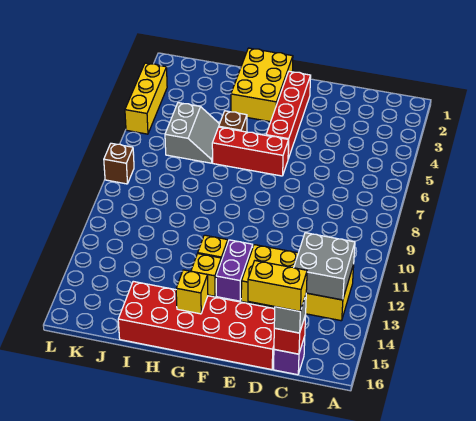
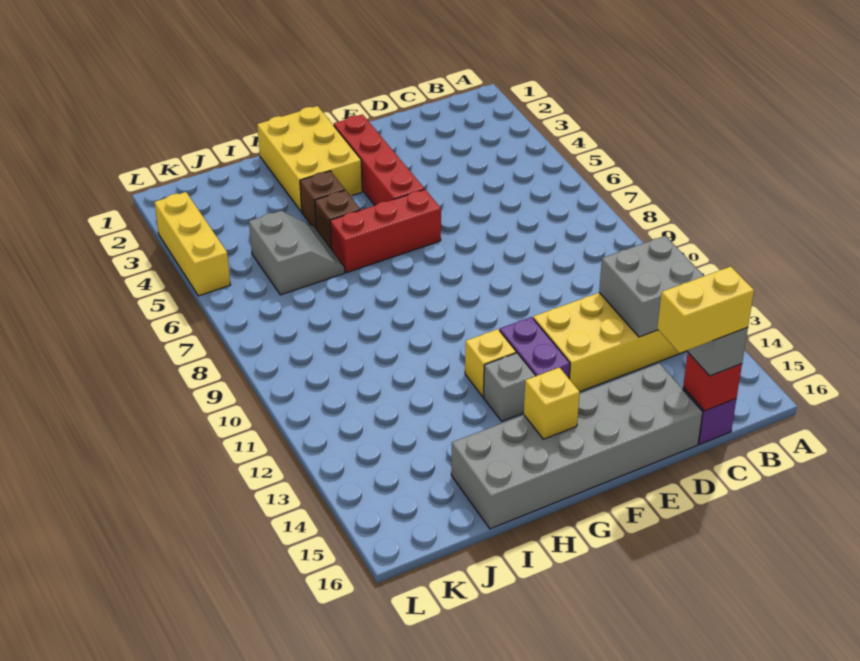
red 2x6 brick [118,281,275,370] -> grey 2x6 brick [451,363,703,529]
yellow 1x1 brick [191,254,221,296] -> grey 1x1 brick [483,353,536,421]
brown 1x1 brick [104,143,134,184] -> brown 1x1 brick moved to [300,171,345,228]

